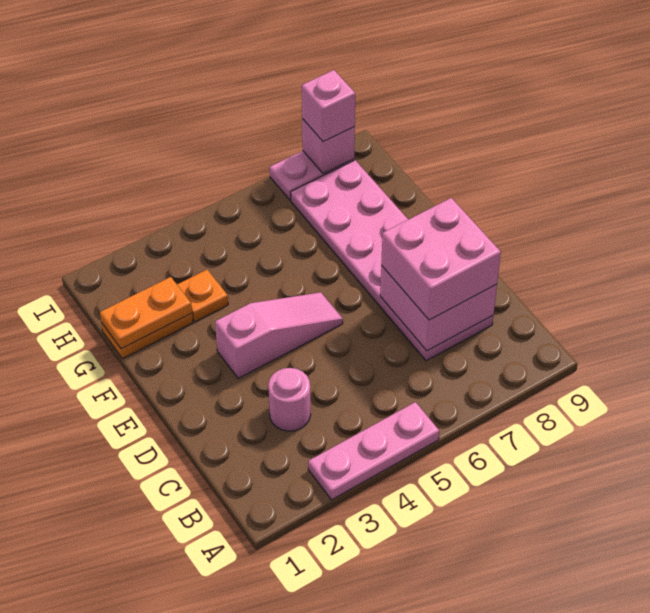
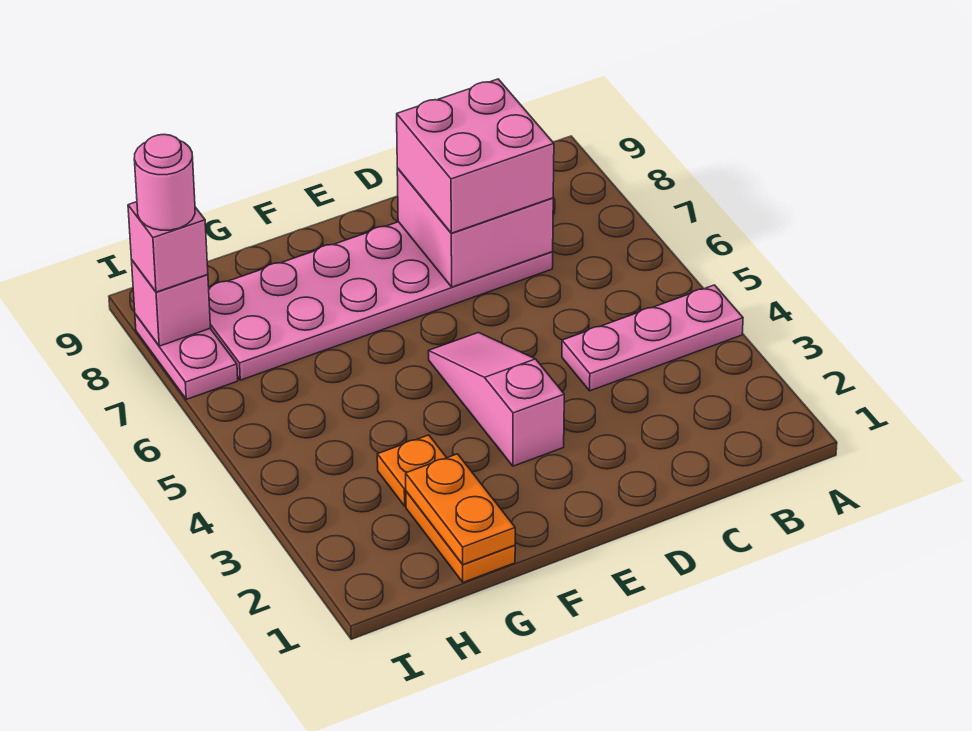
pink 1x3 plate [308,402,439,500] -> pink 1x3 plate turned to [562,285,743,391]
pink 1x1 round brick [268,368,311,431] -> pink 1x1 round brick moved to [134,134,195,230]

